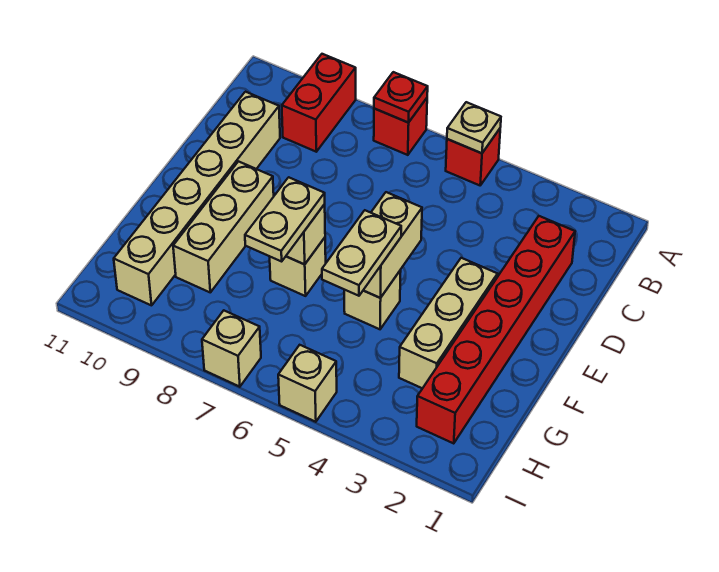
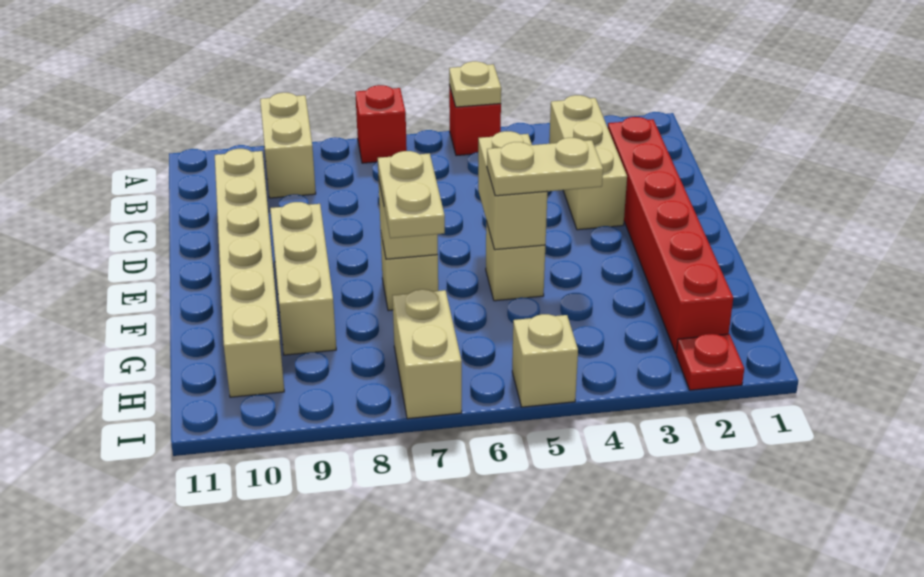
red 1x1 plate [374,72,428,123] -> red 1x1 plate moved to [676,334,744,390]
red 1x2 brick [282,54,356,152] -> tan 1x2 brick [260,93,316,198]
tan 1x3 brick [399,258,497,388] -> tan 1x3 brick moved to [549,95,627,230]
tan 1x2 plate [322,210,401,296] -> tan 1x2 plate turned to [487,138,603,196]
tan 1x1 brick [202,311,261,387] -> tan 1x2 brick [393,289,462,419]

